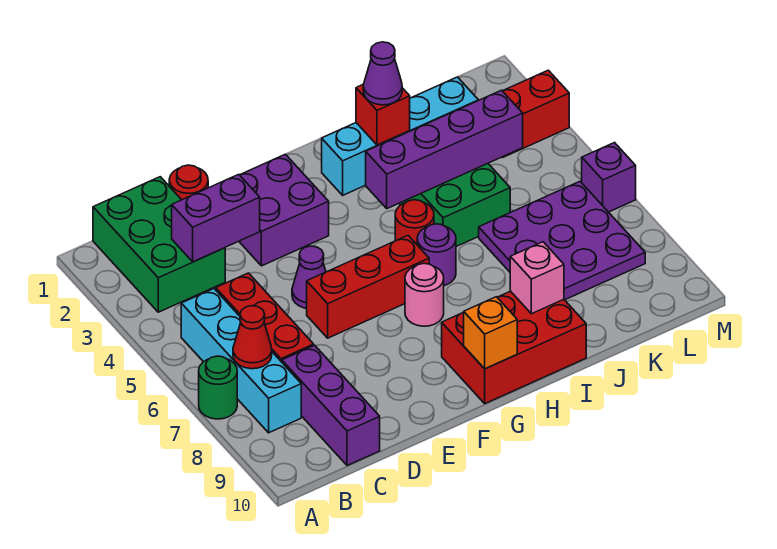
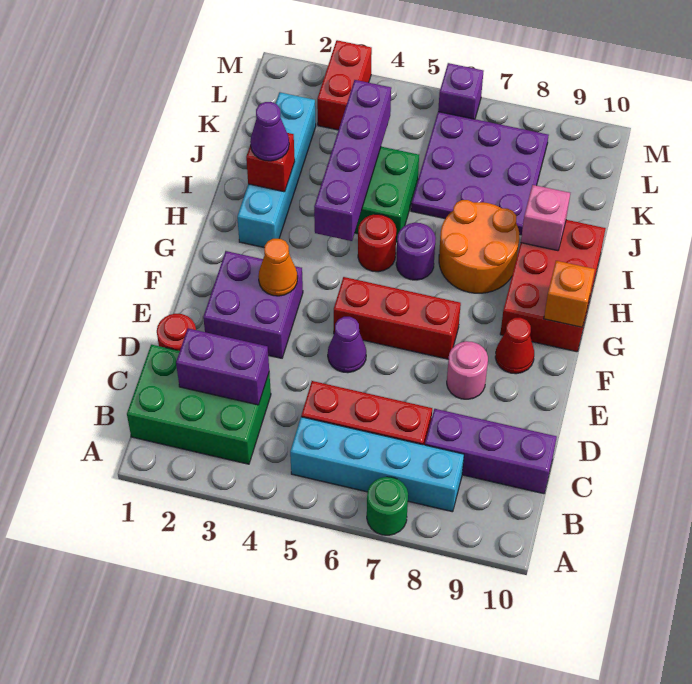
red 1x1 cone [233,306,272,369] -> red 1x1 cone moved to [495,318,534,374]
purple 1x2 brick [172,174,260,262] -> purple 1x2 brick turned to [176,328,269,405]
red 1x3 brick [307,236,429,338] -> red 1x3 brick turned to [334,277,461,359]
none -> orange 1x1 cone [258,239,298,296]
pink 1x1 round brick [405,263,444,326] -> pink 1x1 round brick moved to [447,341,488,399]
none -> orange 2x2 round brick [439,200,519,293]

